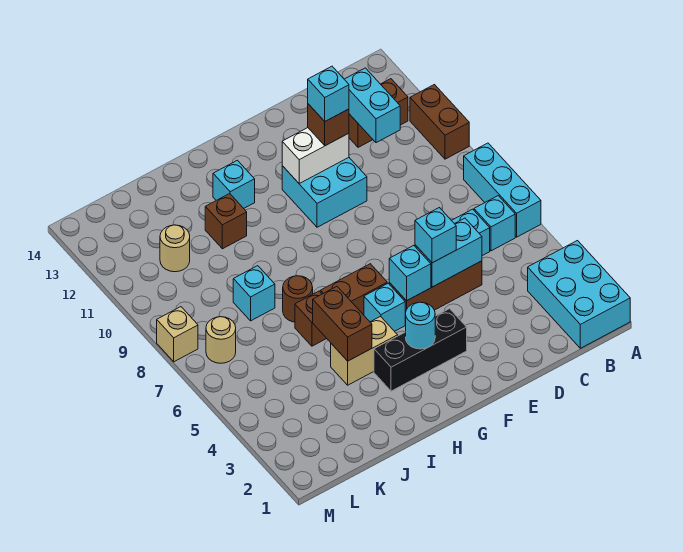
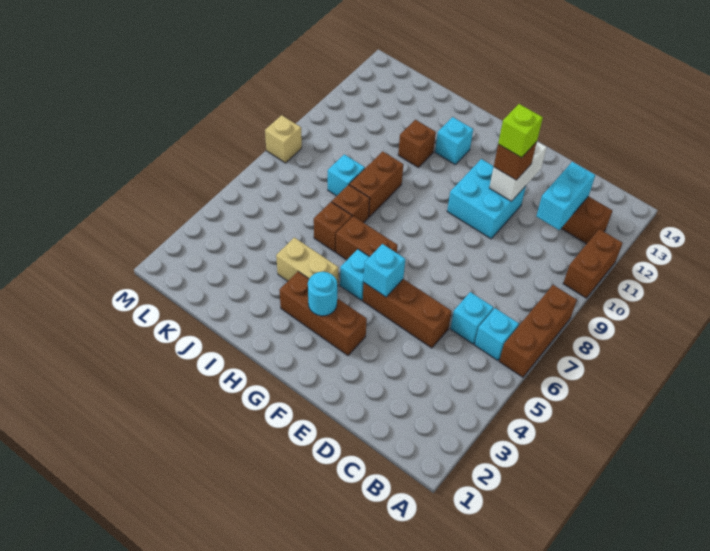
cyan 2x3 brick [528,241,630,348] -> none
cyan 1x3 brick [464,143,541,237] -> brown 1x3 brick [499,285,577,377]
cyan 1x2 brick [415,218,482,287] -> none
cyan 1x1 brick [415,208,456,263] -> none
white 1x2 brick [282,128,349,183] -> white 1x2 brick turned to [489,142,547,201]
cyan 1x1 brick [308,66,349,121] -> lime 1x1 brick [498,104,543,158]
black 1x3 brick [374,309,467,391] -> brown 1x3 brick [279,272,367,355]
brown 1x2 brick [313,286,372,361] -> brown 1x2 brick moved to [349,151,403,217]
brown 1x1 round brick [283,276,313,322] -> brown 1x1 brick [332,185,370,223]
tan 1x1 round brick [160,225,190,272] -> none
tan 1x1 round brick [206,317,236,363] -> none

